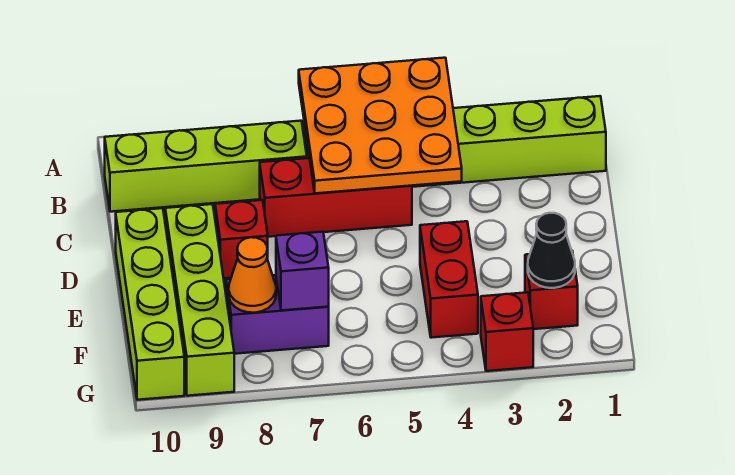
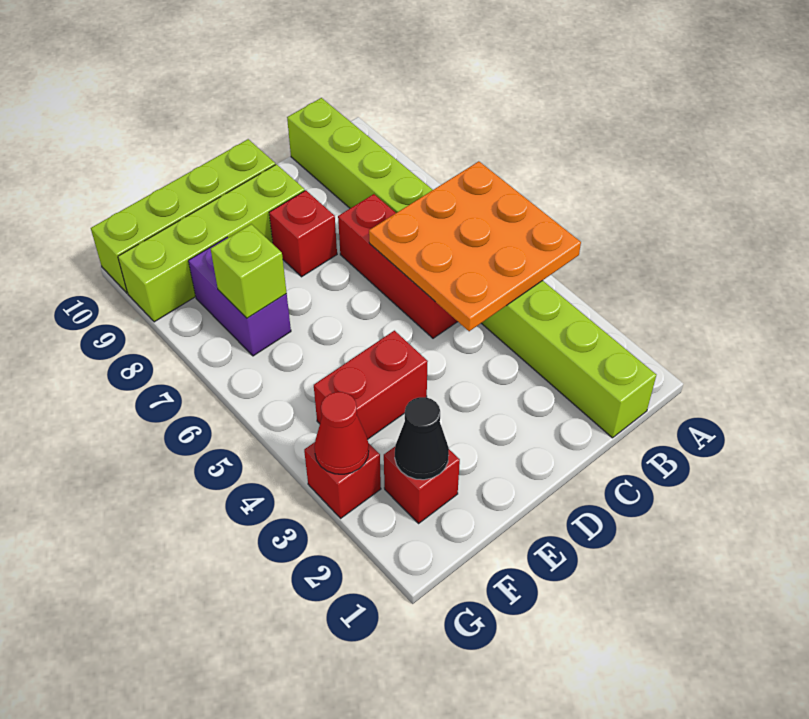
purple 1x1 brick [276,232,329,310] -> lime 1x1 brick [211,224,287,318]
orange 1x1 cone [229,237,276,313] -> none
none -> red 1x1 cone [314,392,369,474]

